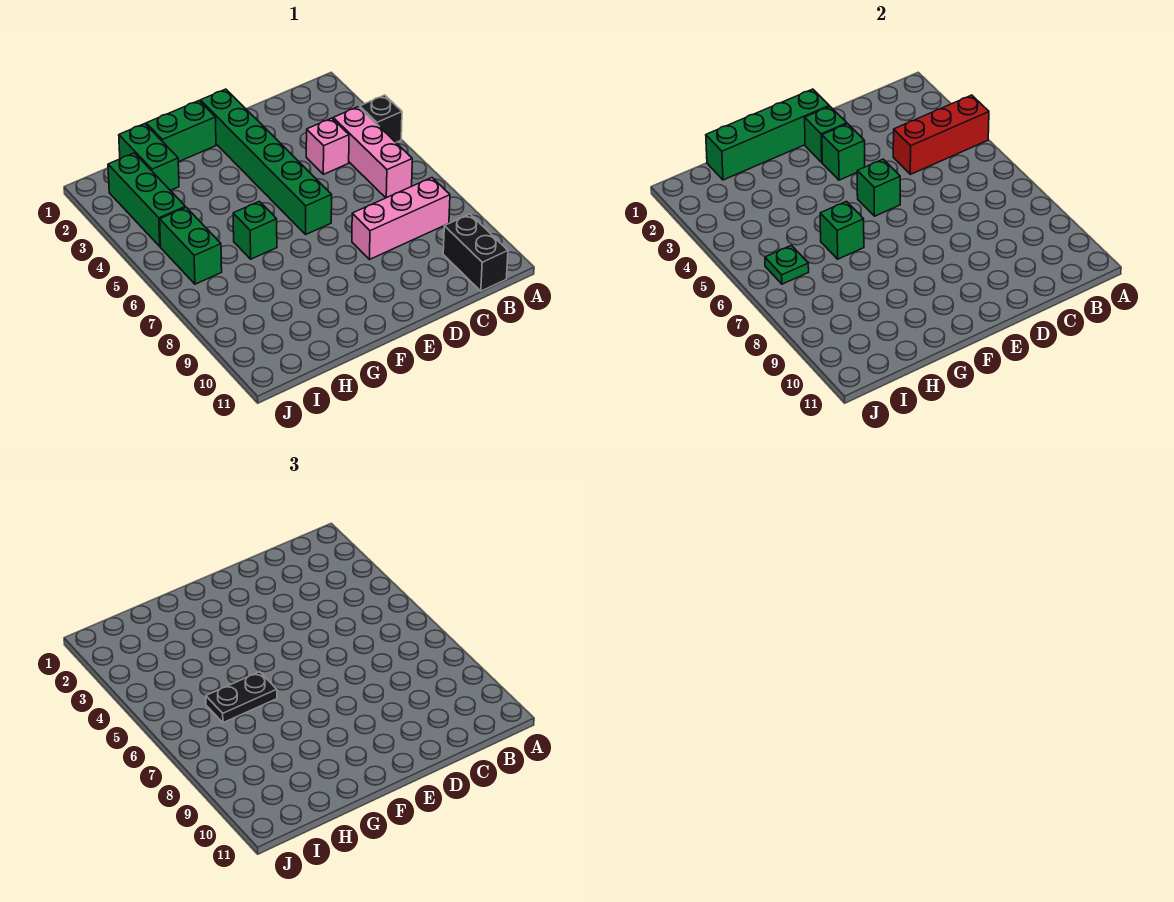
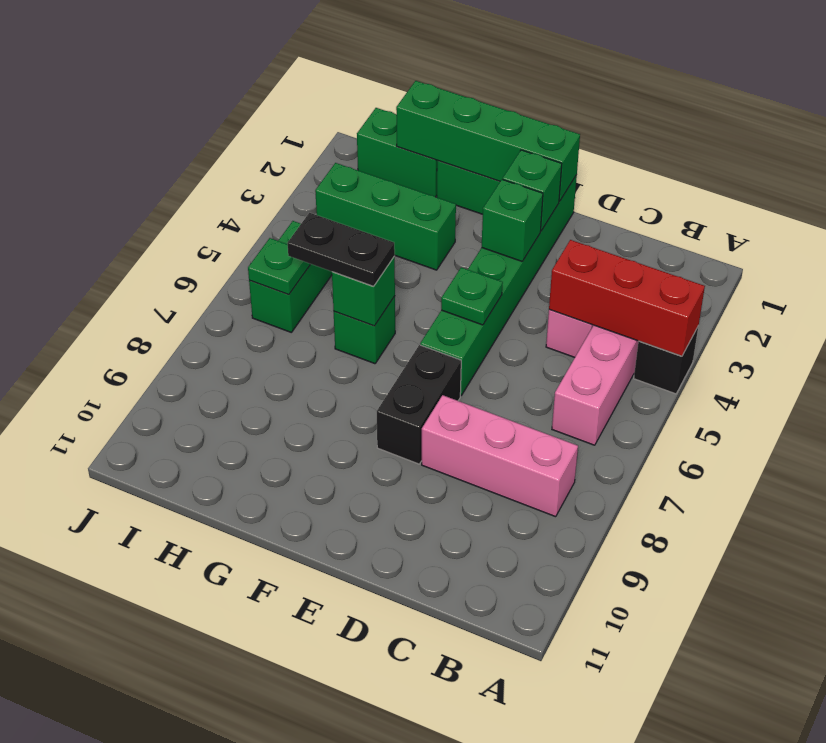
black 1x2 brick [443,214,508,291] -> black 1x2 brick moved to [377,345,461,464]
green 1x1 brick [857,159,900,216] -> green 1x1 plate [441,267,503,325]
green 1x2 brick [119,124,179,191] -> green 1x2 brick turned to [357,108,437,197]
green 1x3 brick [108,153,185,247] -> green 1x3 brick turned to [315,163,456,270]

